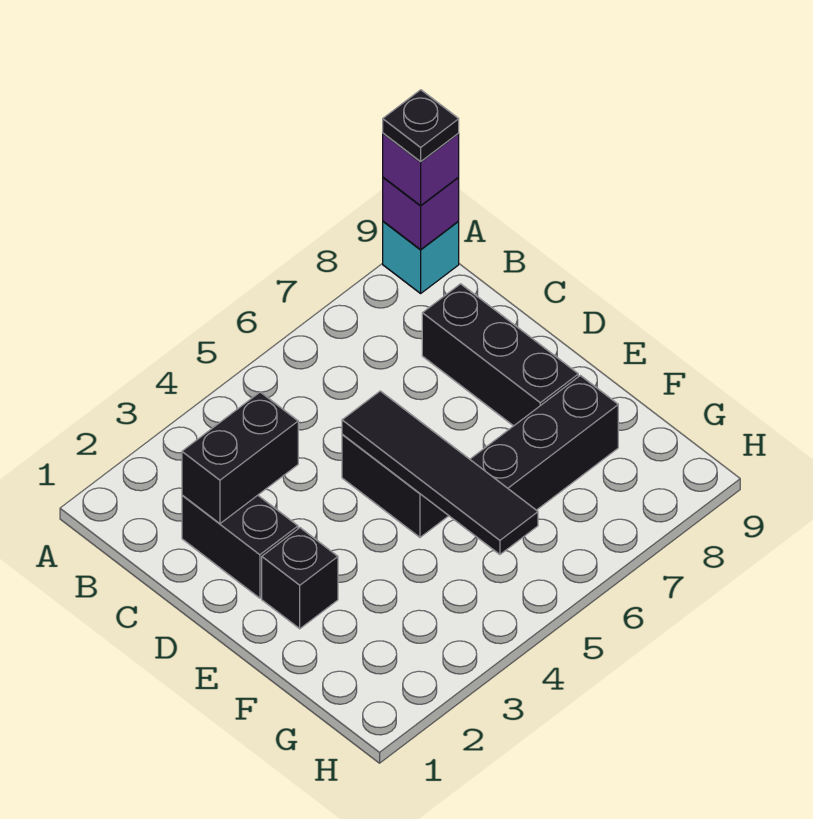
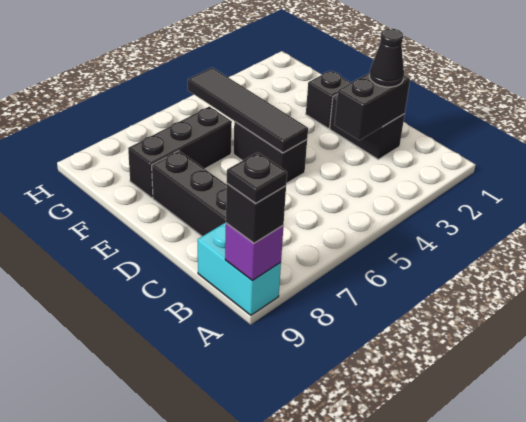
cyan 1x1 brick [383,221,459,293] -> cyan 1x2 brick [198,222,281,315]
purple 1x1 brick [383,133,459,205] -> black 1x1 brick [226,184,286,243]
none -> black 1x1 cone [369,29,404,87]

